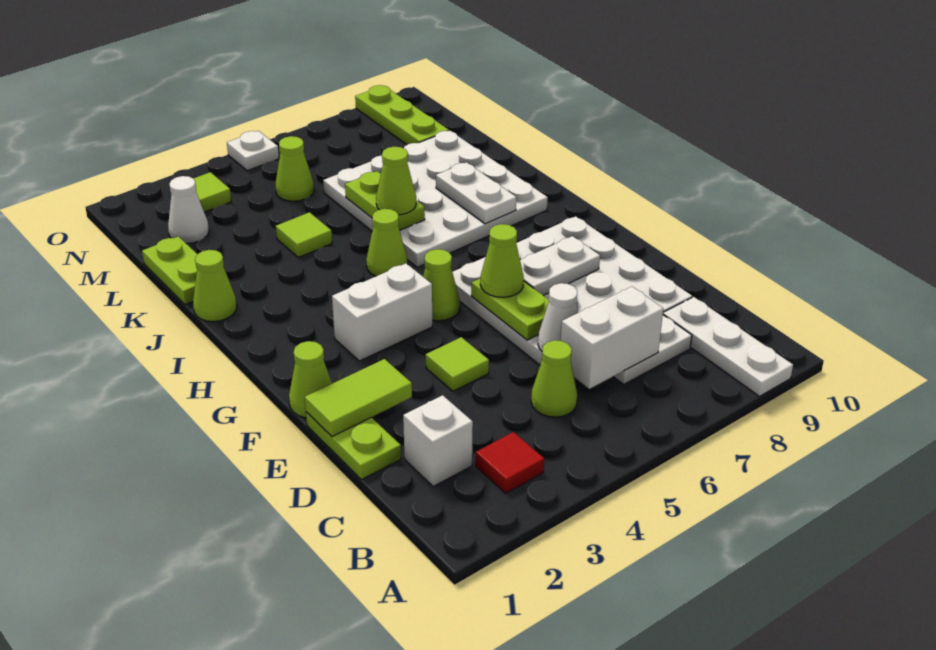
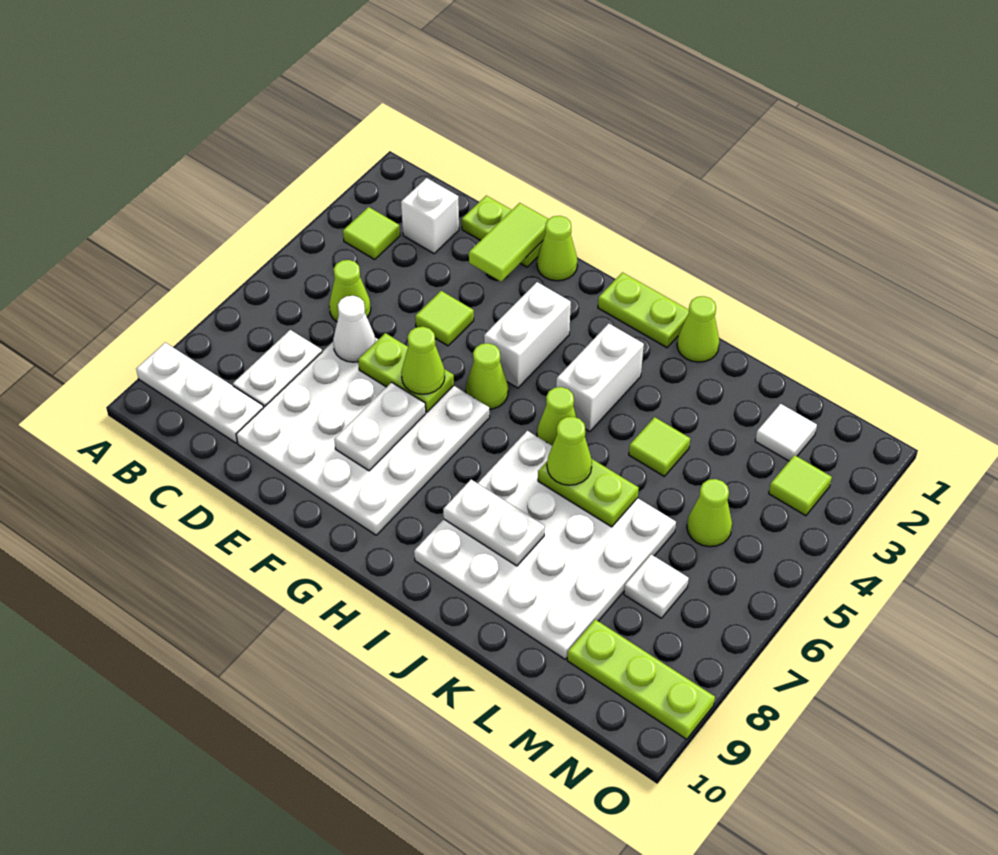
red 1x1 tile [475,432,544,493] -> lime 1x1 tile [343,207,400,259]
white 1x2 brick [561,287,663,389] -> white 1x2 brick moved to [556,324,644,431]
lime 1x2 plate [142,236,197,305] -> lime 1x2 plate moved to [598,272,689,348]
white 1x1 cone [168,176,209,243] -> white 1x1 tile [755,404,817,461]
white 1x1 plate [227,131,279,171] -> white 1x1 plate moved to [624,554,689,618]

